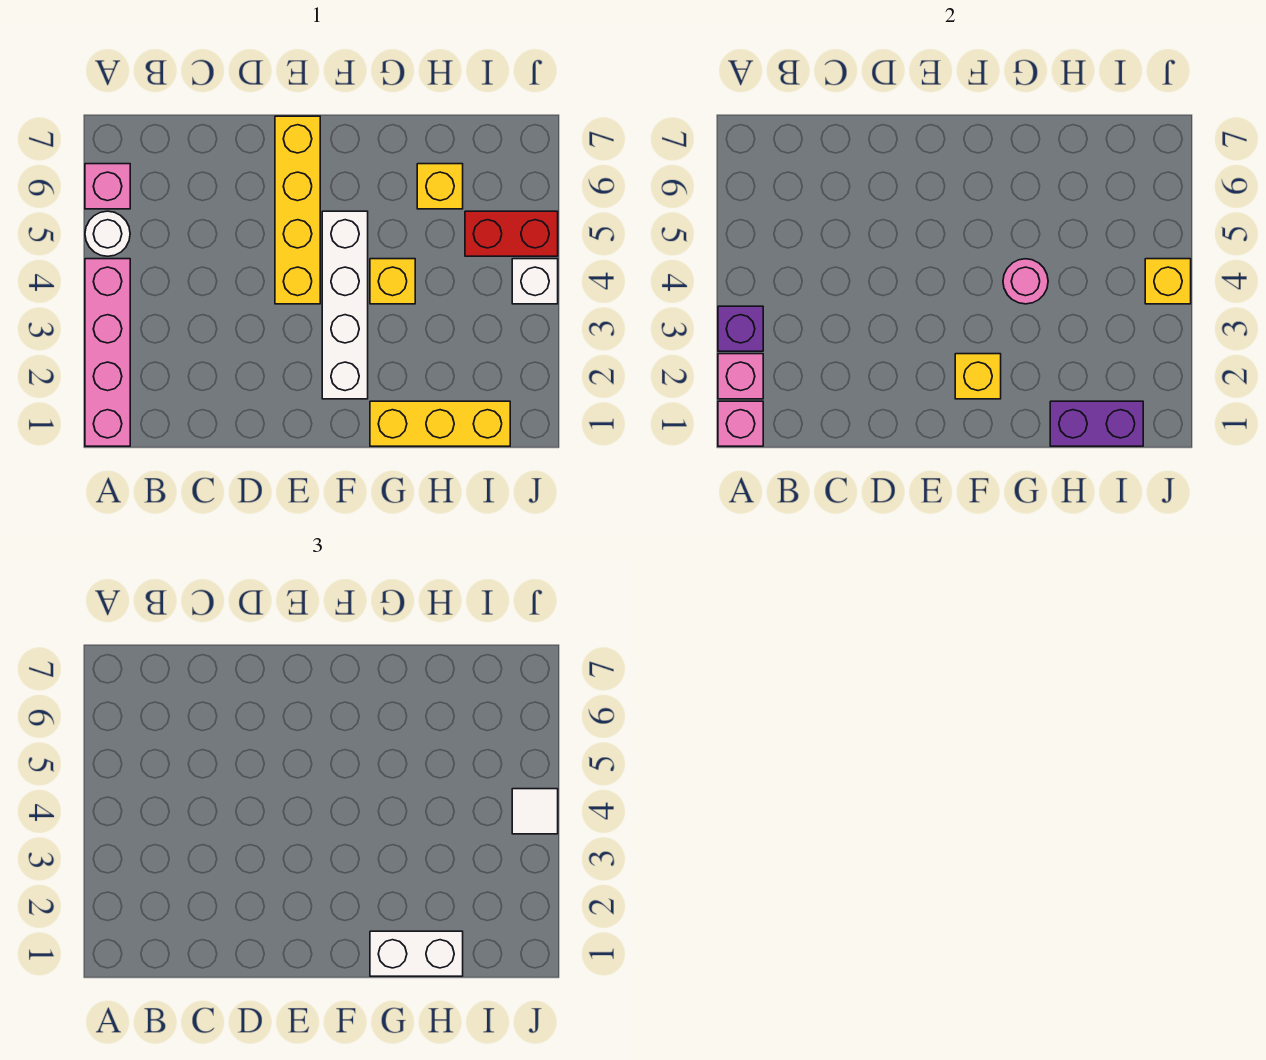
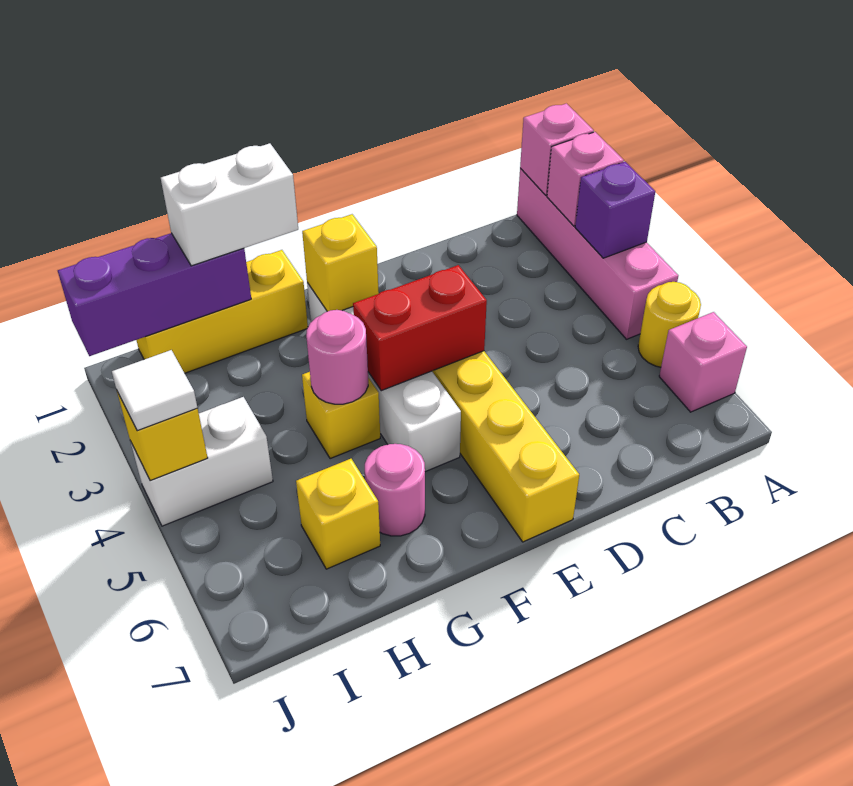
white 1x1 round brick [85,211,130,256] -> yellow 1x1 round brick [638,282,701,367]
none -> pink 1x1 round brick [365,444,425,536]
purple 1x2 brick [1050,401,1143,446] -> purple 1x3 brick [58,233,251,356]
red 1x2 brick [465,211,558,256] -> red 1x2 brick moved to [353,265,487,391]
white 1x1 brick [512,259,558,304] -> white 1x2 brick [130,397,273,526]

